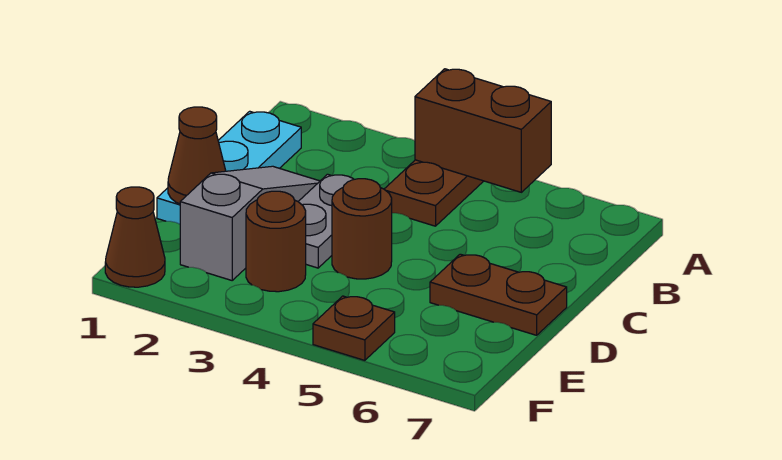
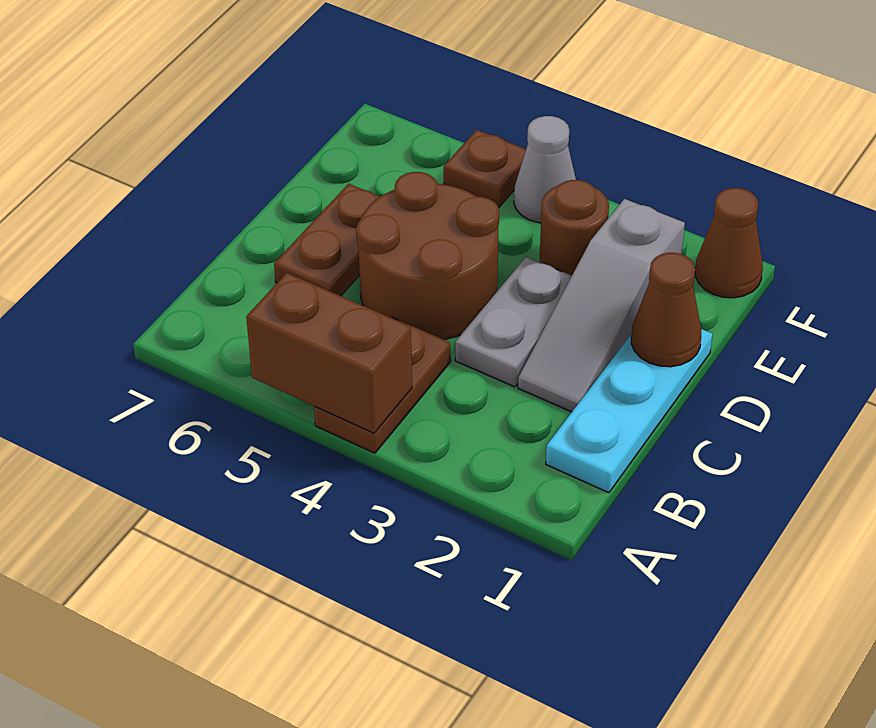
brown 1x1 round brick [332,179,392,279] -> brown 2x2 round brick [356,172,499,340]
brown 1x2 plate [430,254,567,335] -> brown 1x2 plate turned to [274,184,380,296]
none -> grey 1x1 cone [514,116,576,223]

